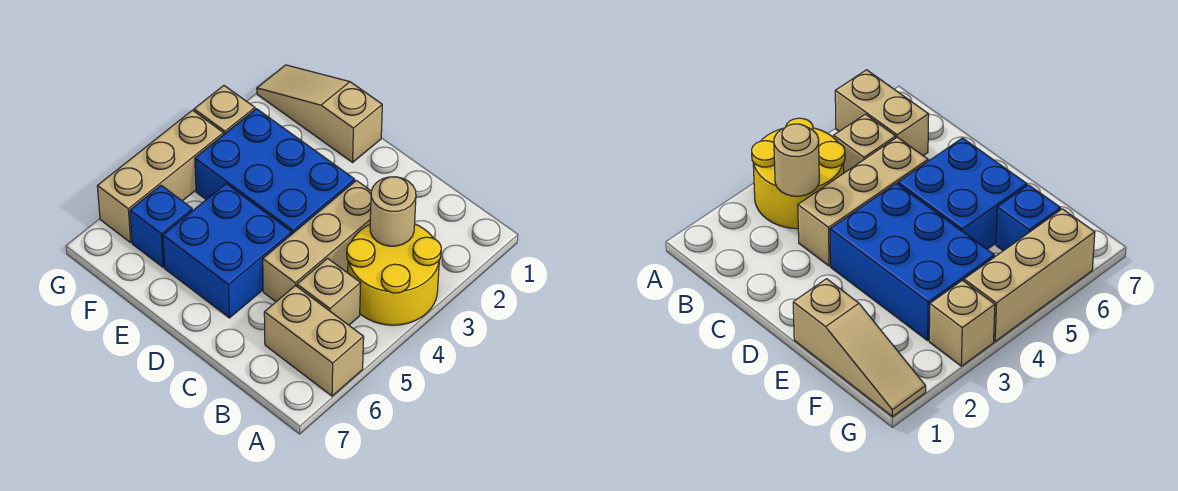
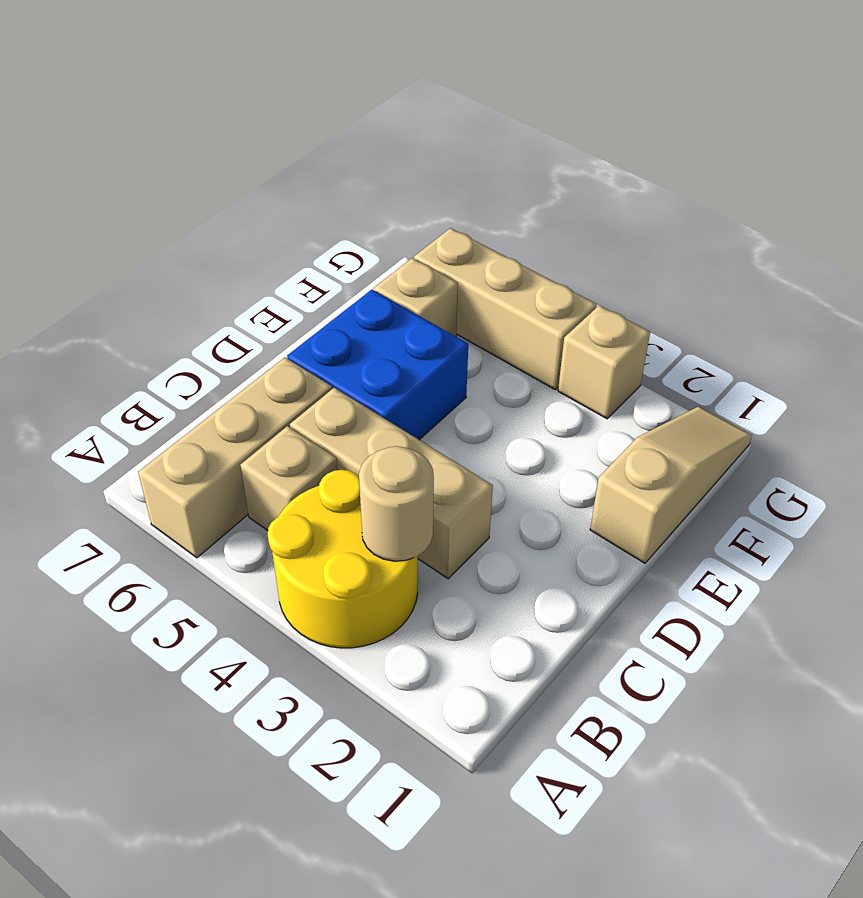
tan 1x2 brick [264,285,364,396] -> tan 1x3 brick [138,358,332,558]
blue 2x3 brick [195,109,355,234] -> none
blue 1x1 brick [130,185,192,267] -> tan 1x1 brick [374,258,458,336]

